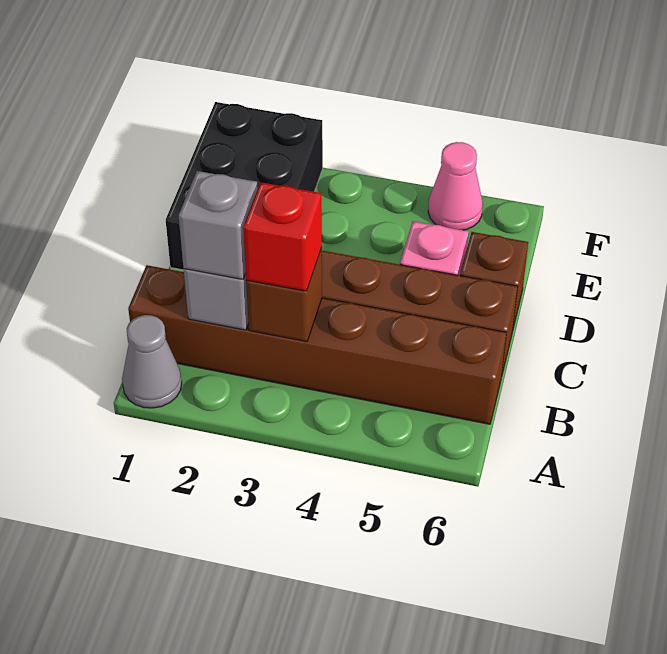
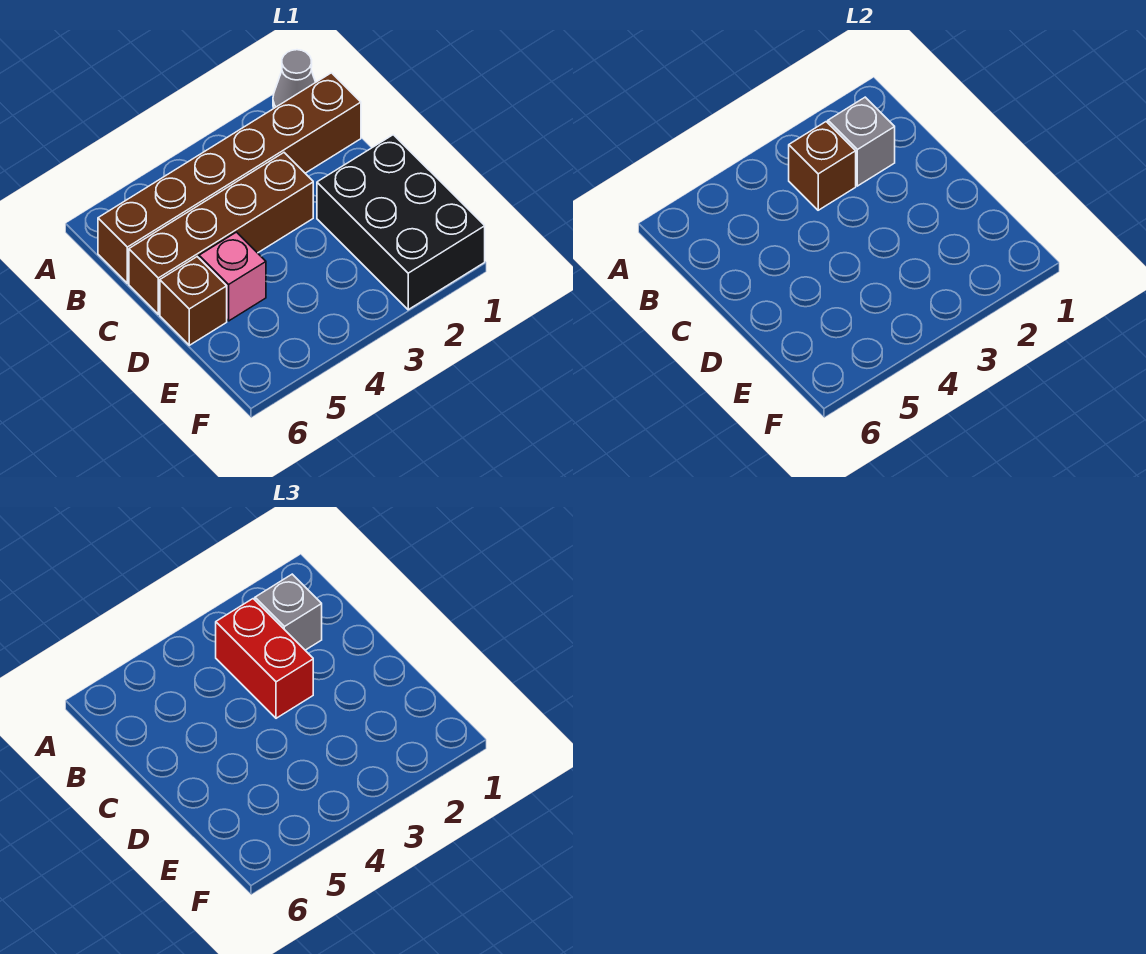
red 1x1 brick [243,182,322,291] -> red 1x2 brick [216,599,313,718]
pink 1x1 cone [428,142,483,230] -> none

